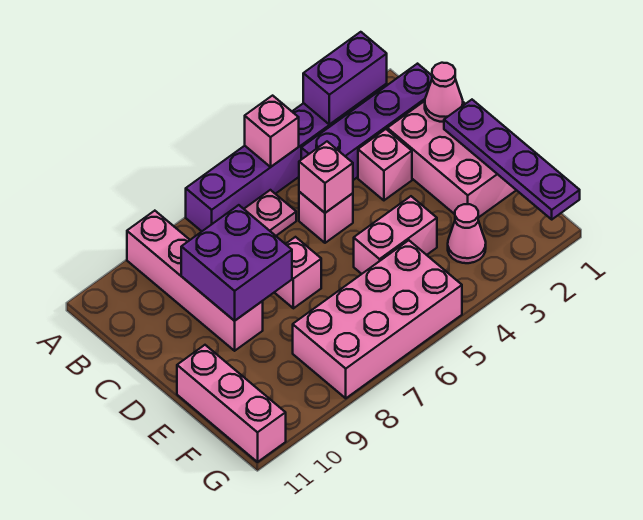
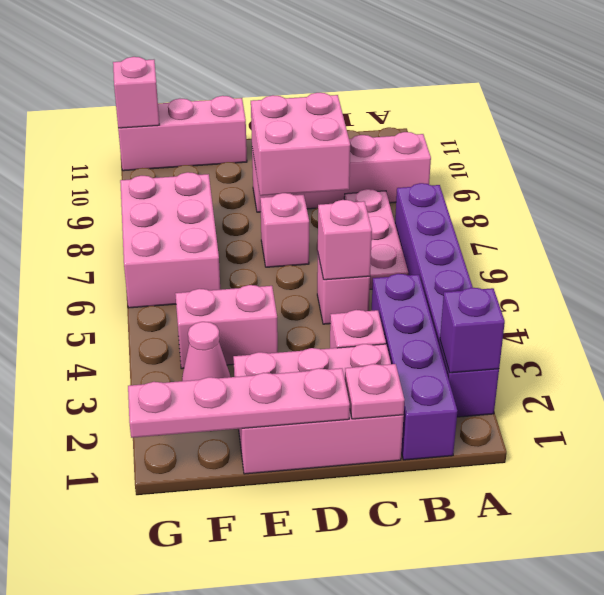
purple 1x2 brick [303,32,387,125] -> purple 1x1 brick [440,288,505,373]
pink 1x1 brick [245,96,299,167] -> pink 1x1 brick moved to [113,57,159,128]
pink 1x1 cone [425,63,463,122] -> pink 1x1 plate [345,364,405,419]
purple 2x2 brick [181,205,292,321] -> pink 2x2 brick [251,93,350,196]
purple 1x4 plate [444,100,580,219] -> pink 1x4 plate [128,368,350,438]
pink 1x2 brick [354,196,437,274] -> pink 1x2 brick turned to [175,285,278,369]
pink 2x4 brick [293,240,462,398] -> pink 2x3 brick [120,172,220,308]

